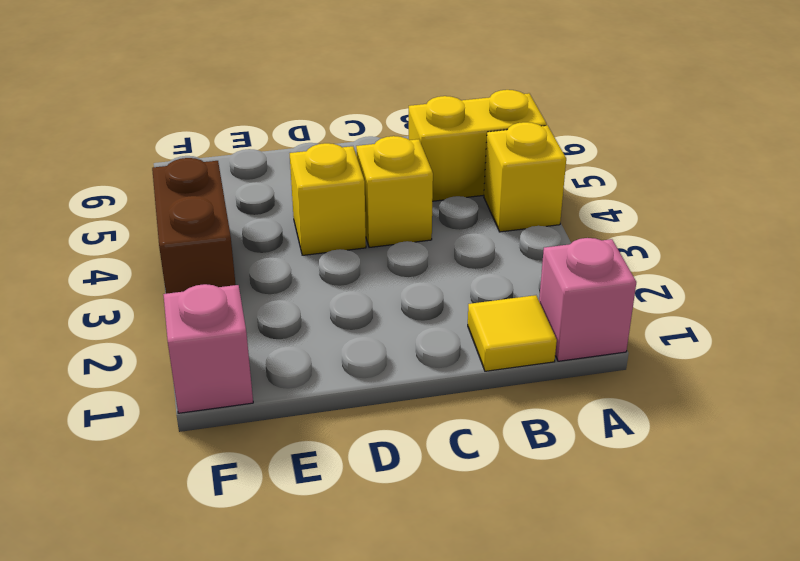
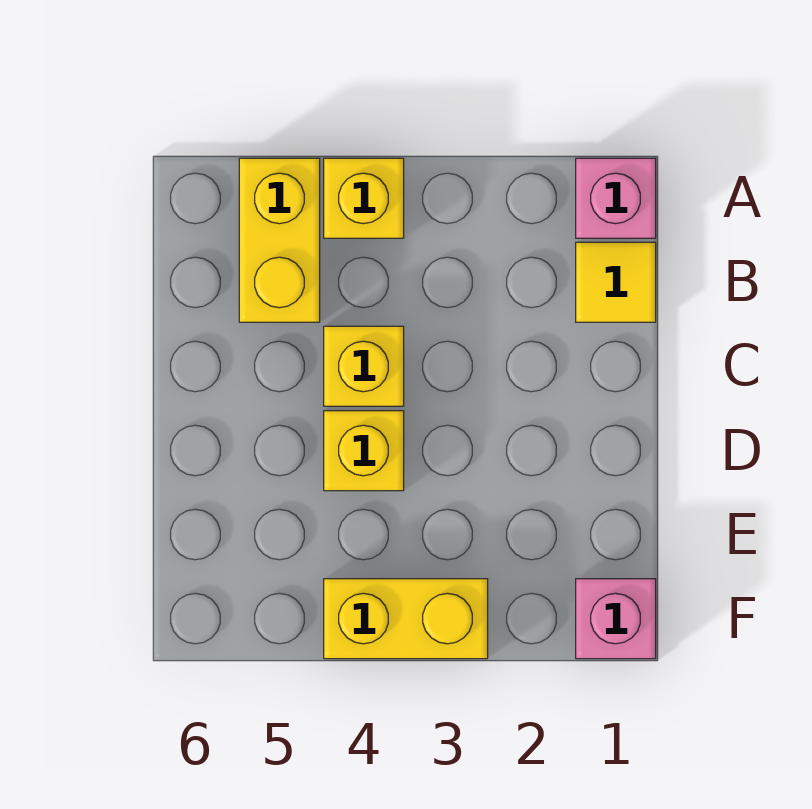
brown 1x2 brick [152,158,236,294] -> yellow 1x2 brick [324,579,488,659]

